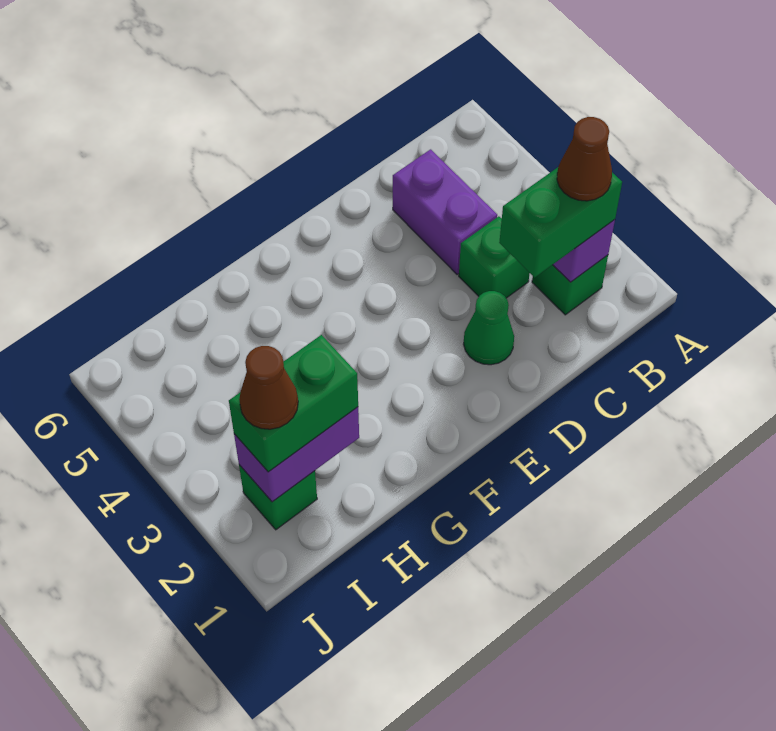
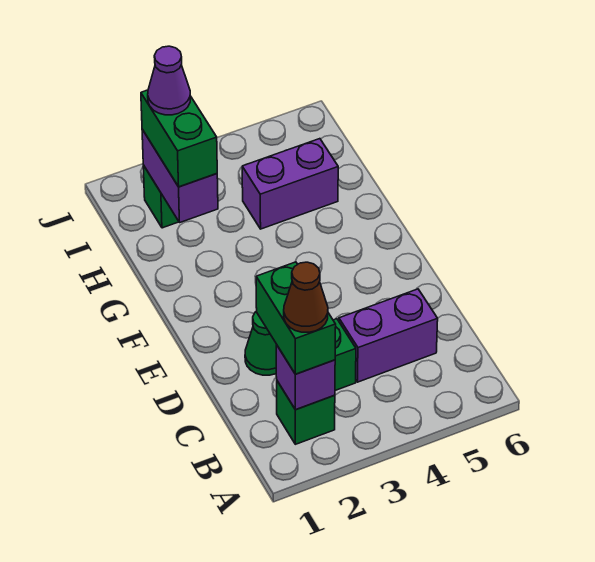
none -> purple 1x2 brick [242,139,338,229]
brown 1x1 cone [239,346,298,429] -> purple 1x1 cone [148,46,190,115]

